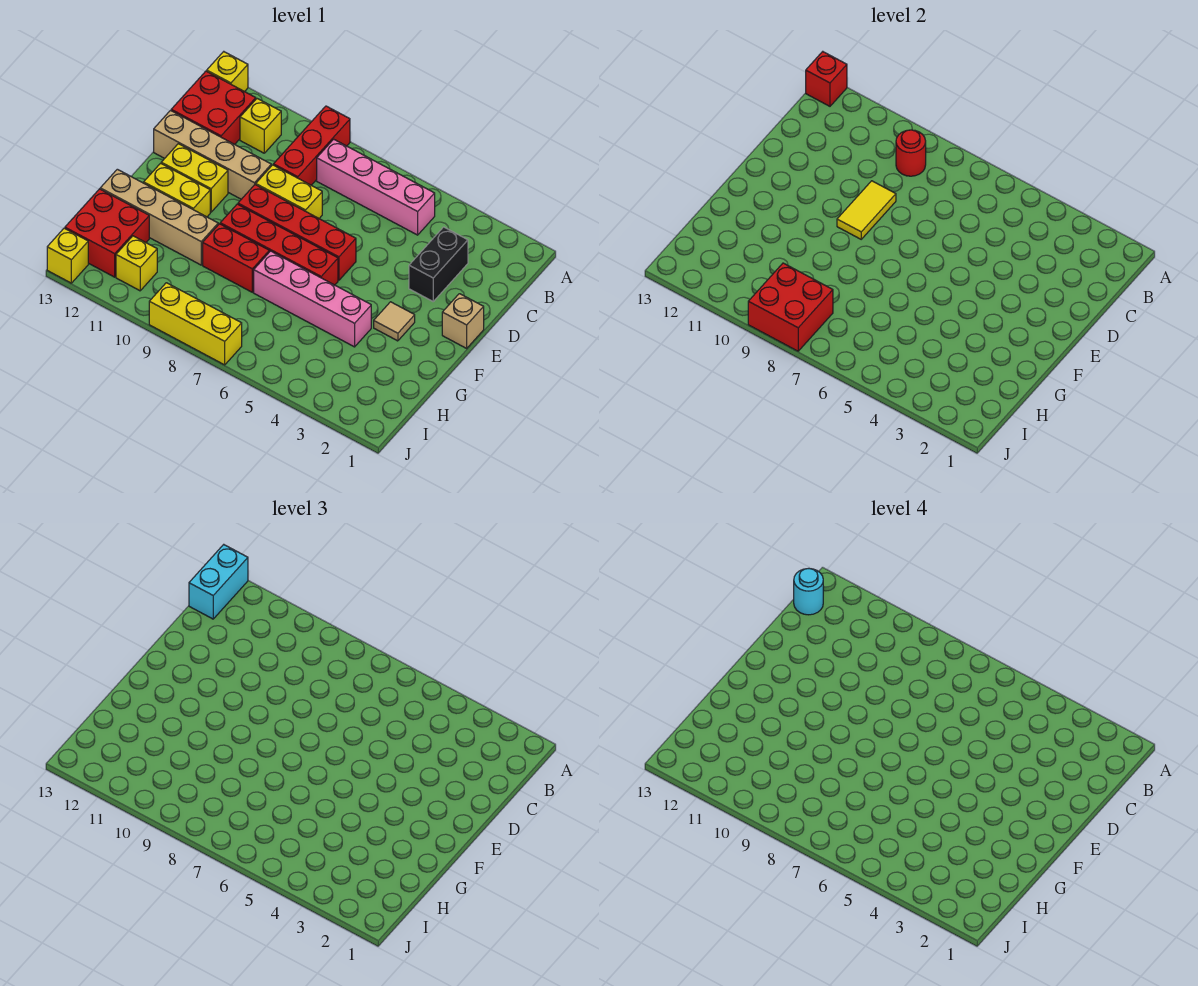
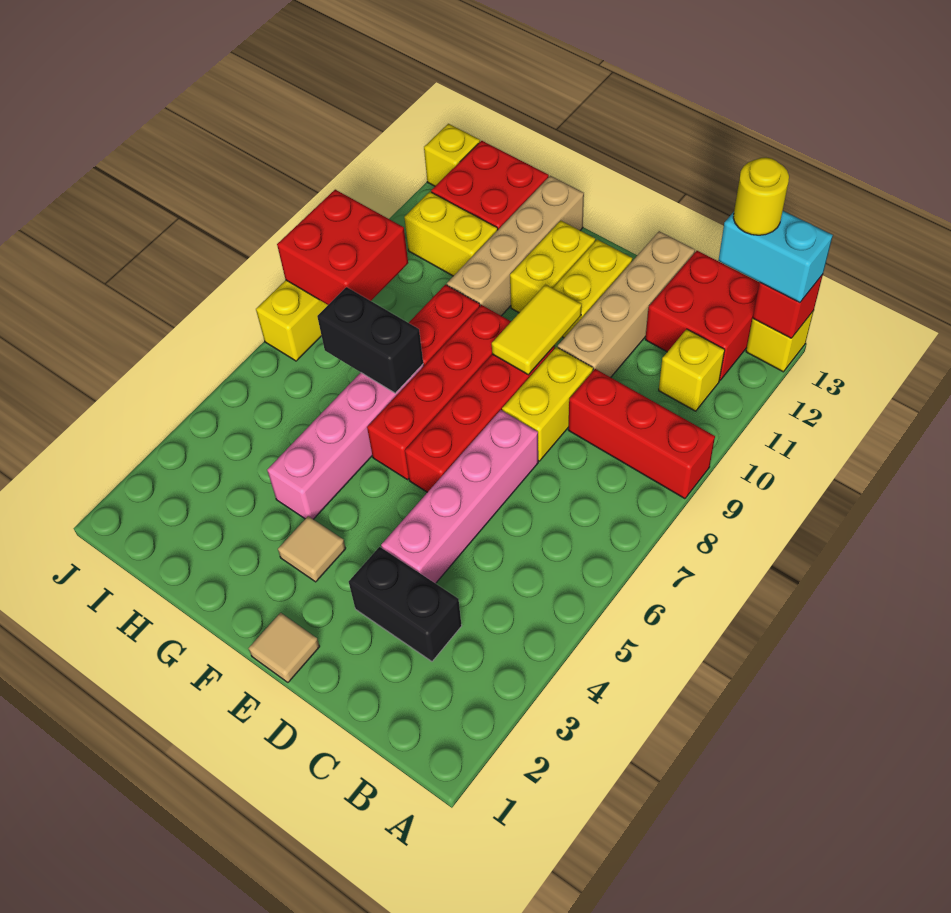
pink 1x4 brick [317,139,435,235] -> pink 1x4 brick moved to [381,410,538,583]
red 1x1 round brick [896,130,926,176] -> none
cyan 1x1 round brick [794,569,823,615] -> yellow 1x1 round brick [733,158,789,235]
yellow 1x2 tile [837,181,896,239] -> yellow 1x2 tile turned to [492,285,582,375]
tan 1x1 brick [442,294,484,348] -> tan 1x1 tile [249,613,320,682]
none -> black 1x2 brick [317,287,423,393]
yellow 1x1 brick [116,236,157,291] -> yellow 1x2 brick [404,192,498,276]

